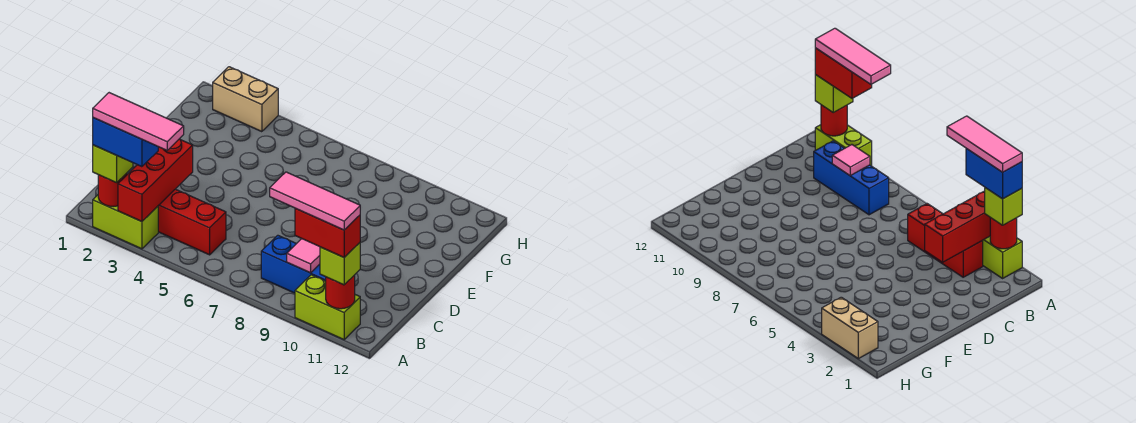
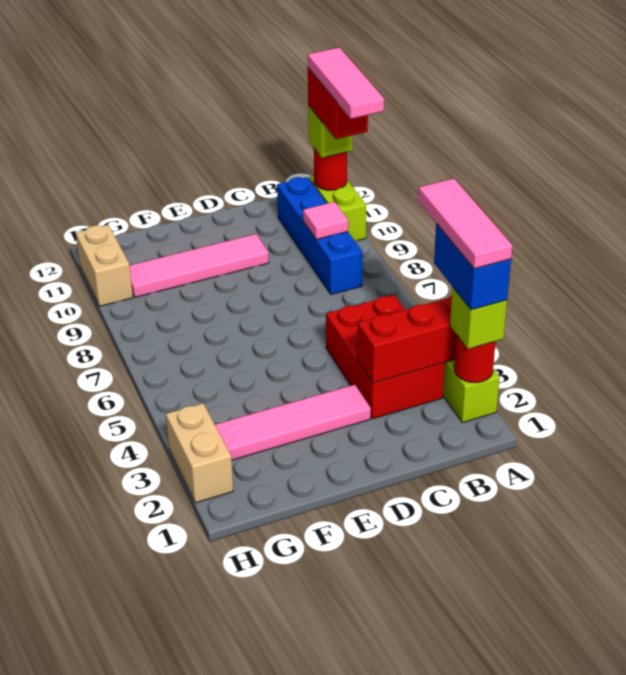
red 1x3 brick [158,189,226,255] -> red 2x3 brick [326,295,445,419]
blue 1x3 brick [261,235,326,293] -> blue 1x4 brick [277,177,363,294]
none -> pink 1x4 tile [215,385,371,460]
none -> pink 1x4 tile [129,234,269,297]
none -> tan 1x2 brick [76,225,133,306]

